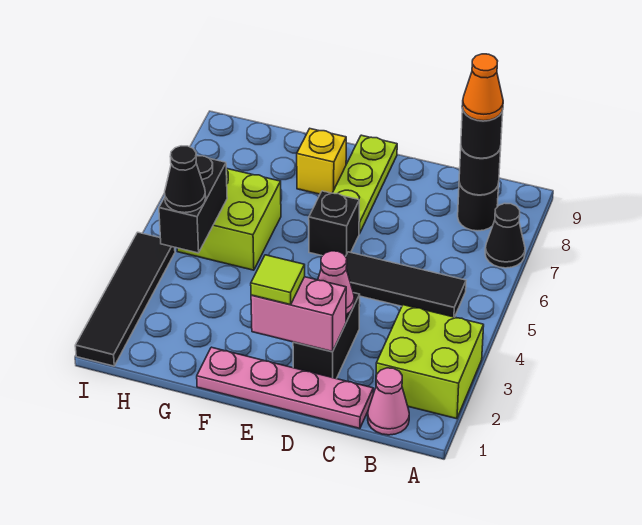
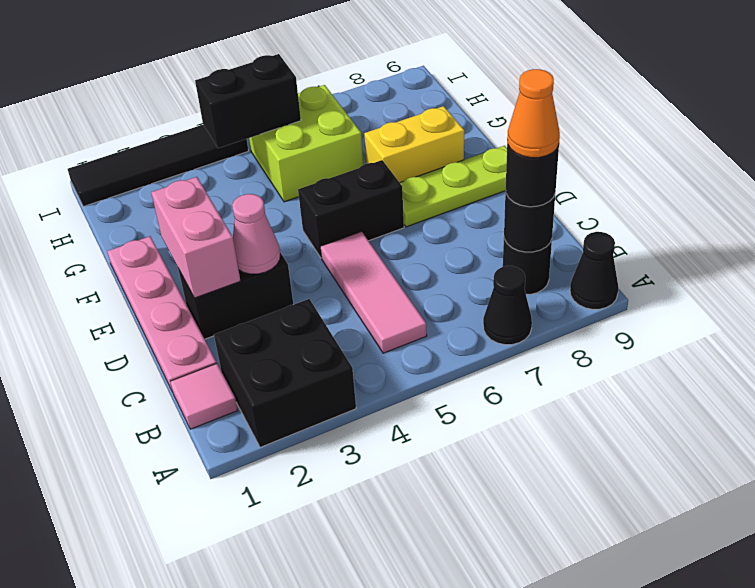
lime 2x2 brick [376,305,484,419] -> black 2x2 brick [214,299,356,447]
pink 1x1 cone [368,368,409,435] -> pink 1x1 tile [170,364,238,429]
black 1x3 tile [346,252,466,317] -> pink 1x3 tile [320,231,427,353]
lime 1x1 tile [251,255,305,305] -> none
black 1x1 brick [309,191,359,256] -> black 1x2 brick [298,160,404,258]
yellow 1x1 brick [297,129,346,194] -> yellow 1x2 brick [364,106,464,182]
black 1x1 cone [165,146,206,213] -> black 1x1 cone moved to [570,232,619,309]

